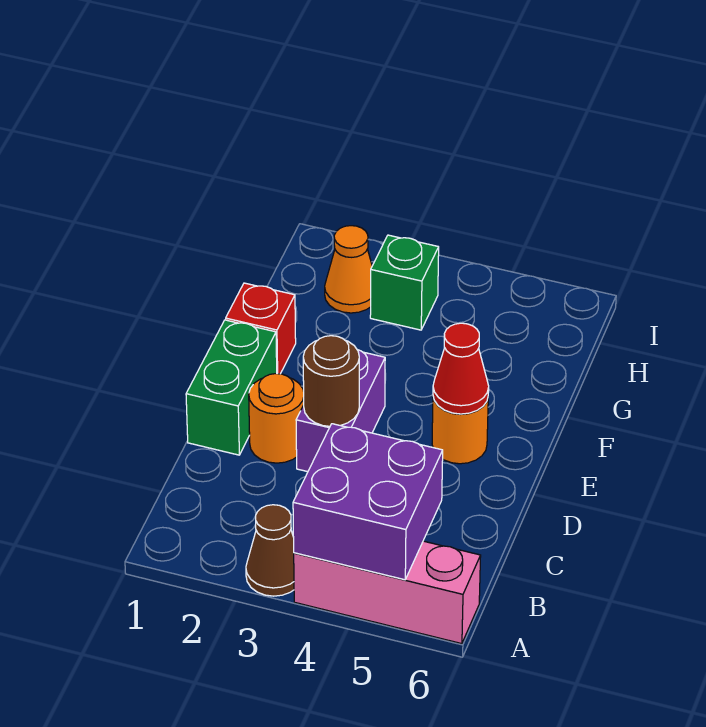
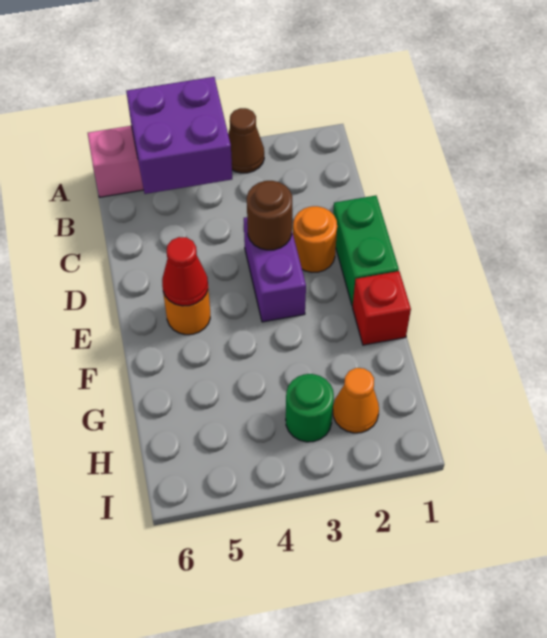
green 1x1 brick [370,235,439,330] -> green 1x1 round brick [286,374,334,442]

